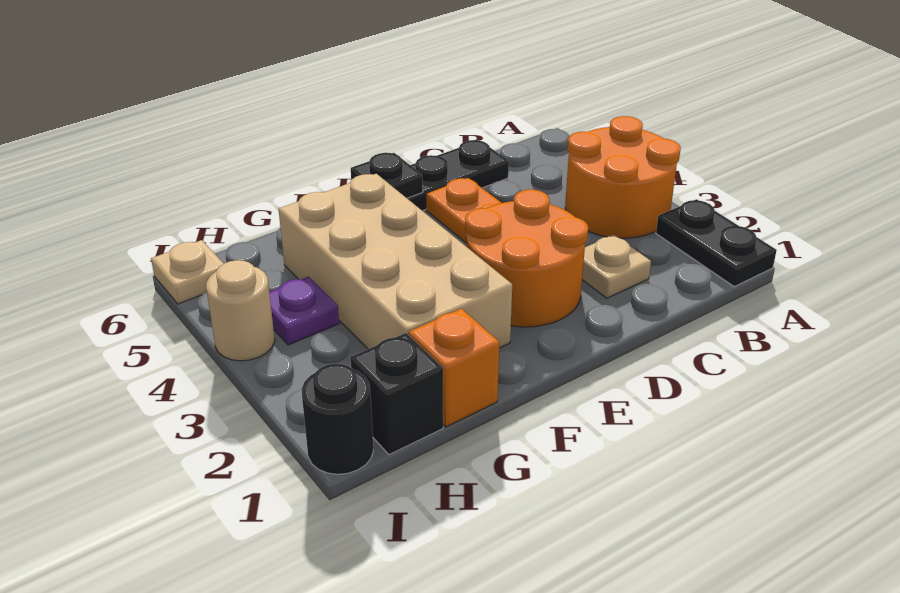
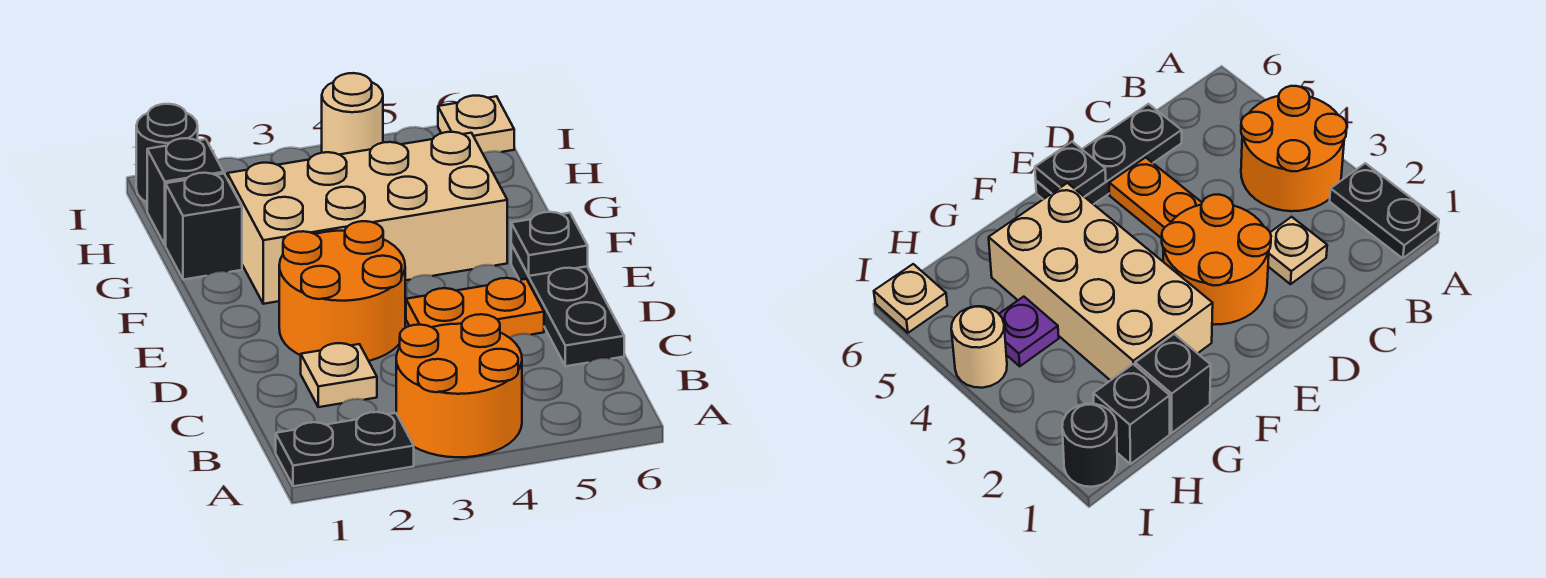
orange 1x1 brick [409,309,499,427] -> black 1x1 brick [166,173,242,280]

